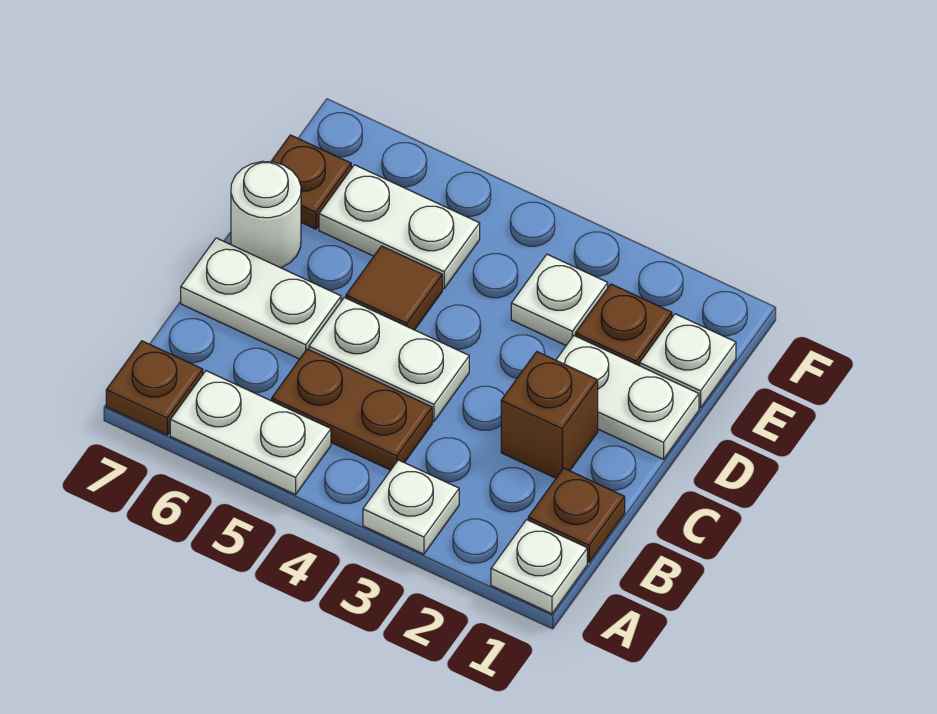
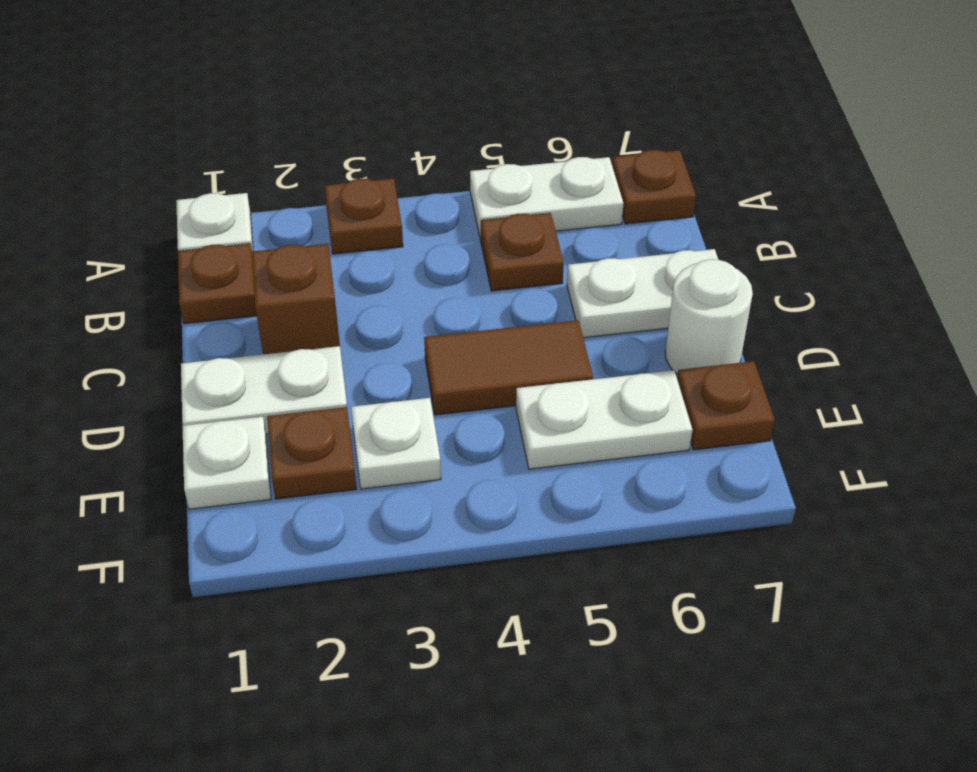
white 1x1 plate [363,460,459,554] -> brown 1x1 plate [325,178,403,254]
brown 1x2 plate [272,349,432,470] -> brown 1x1 plate [481,213,564,291]
white 1x2 plate [309,297,469,421] -> none
brown 1x1 tile [346,246,442,330] -> brown 1x2 tile [424,320,593,415]

